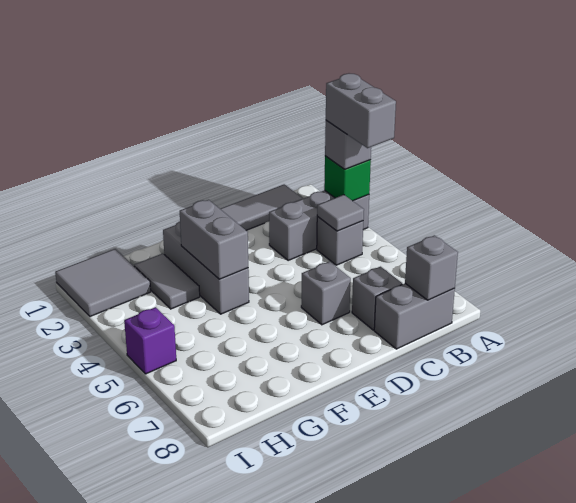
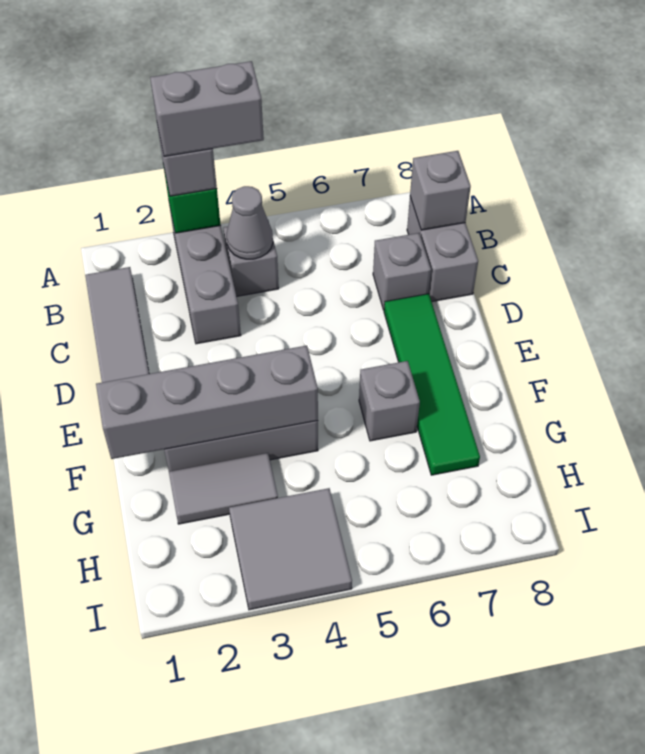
grey 1x1 tile [317,195,364,231] -> grey 1x1 cone [227,186,273,259]
grey 1x1 brick [301,262,351,325] -> grey 1x1 brick moved to [359,361,420,441]
none -> green 1x4 tile [384,294,480,475]
grey 1x2 brick [180,200,248,279] -> grey 1x4 brick [96,345,318,459]
grey 2x2 tile [55,249,151,317] -> grey 2x2 tile moved to [229,488,352,610]
purple 1x1 brick [124,307,176,374] -> none

